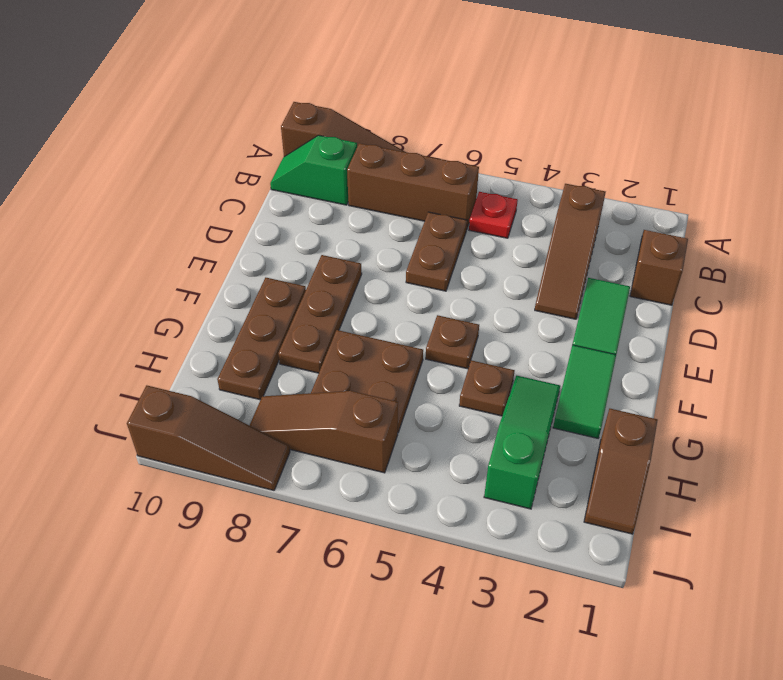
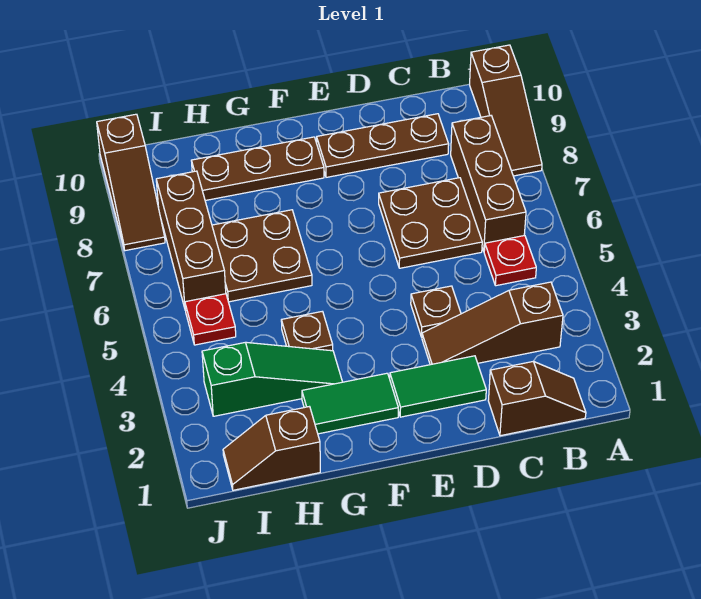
green 1x2 slope [270,135,357,205] -> none
brown 1x2 plate [406,212,467,291] -> brown 2x2 plate [379,178,482,268]
brown 1x3 plate [278,255,362,373] -> brown 1x3 plate moved to [317,114,449,177]
brown 1x1 plate [426,315,479,369] -> brown 1x1 plate moved to [411,286,461,337]
none -> red 1x1 plate [185,294,236,345]
brown 1x3 slope [250,391,398,473] -> brown 1x3 brick [156,171,226,308]

